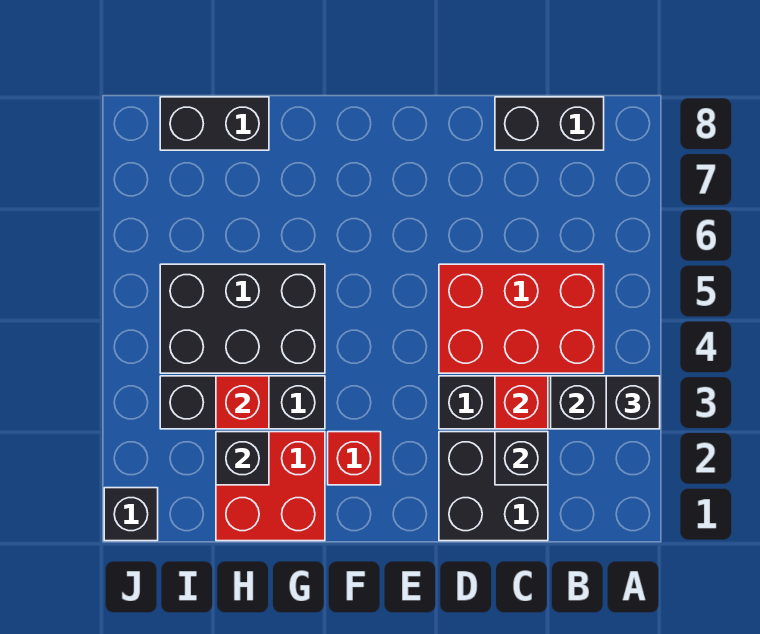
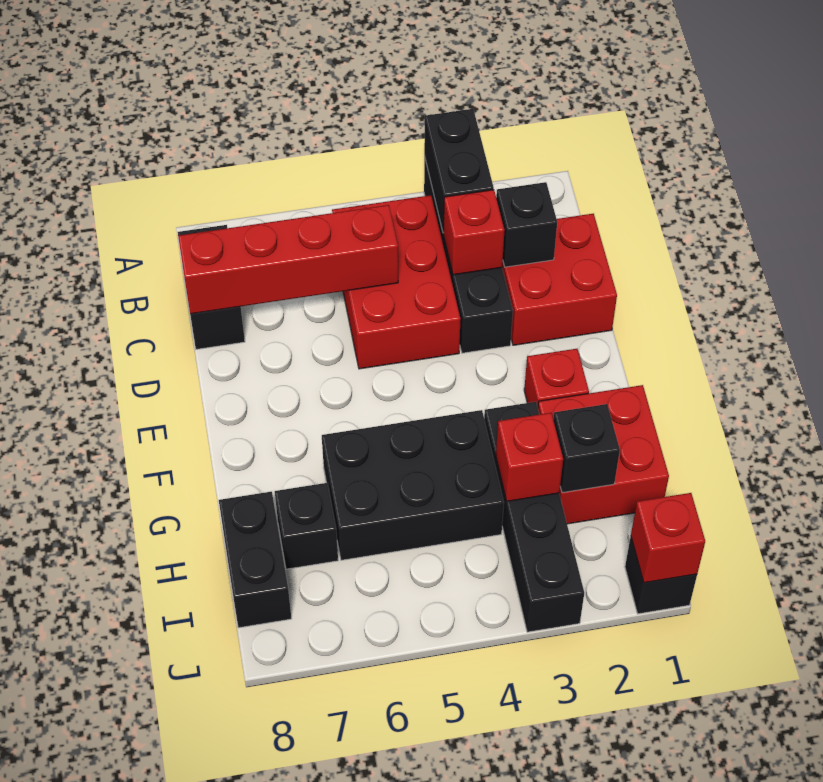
black 1x1 brick [606,376,660,429] -> black 1x1 brick moved to [275,483,338,569]
black 2x2 brick [439,432,548,541] -> red 2x2 brick [502,214,617,345]
none -> red 1x4 brick [178,205,398,314]
black 1x3 brick [160,376,325,429] -> black 1x4 brick [484,402,584,632]
black 2x3 brick [160,264,325,373] -> black 2x3 brick turned to [322,410,504,560]
none -> red 1x1 brick [631,493,705,583]

